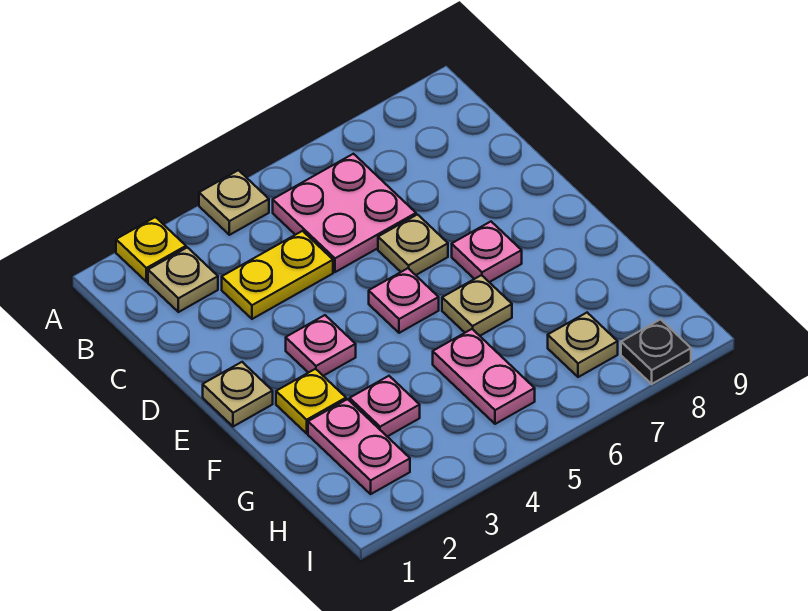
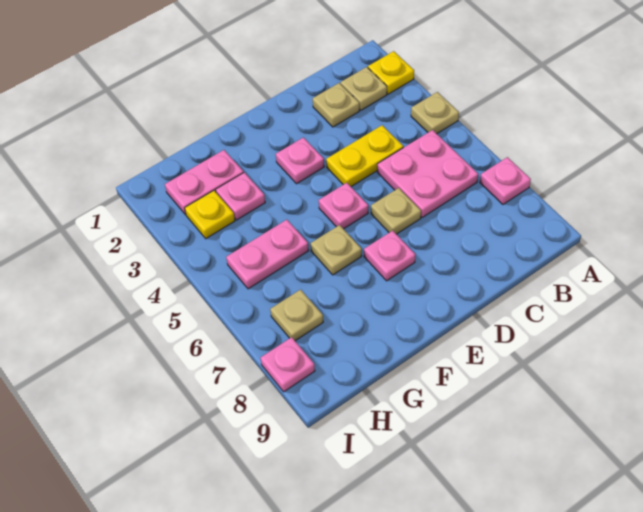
none -> pink 1x1 plate [480,157,531,204]
yellow 1x2 plate [222,231,333,319] -> yellow 1x2 plate turned to [326,125,403,187]
tan 1x1 plate [203,362,273,427] -> tan 1x1 plate moved to [313,83,359,127]
yellow 1x1 plate [276,369,346,433] -> yellow 1x1 plate moved to [185,191,235,239]
black 1x1 plate [621,319,691,384] -> pink 1x1 plate [261,337,315,392]

